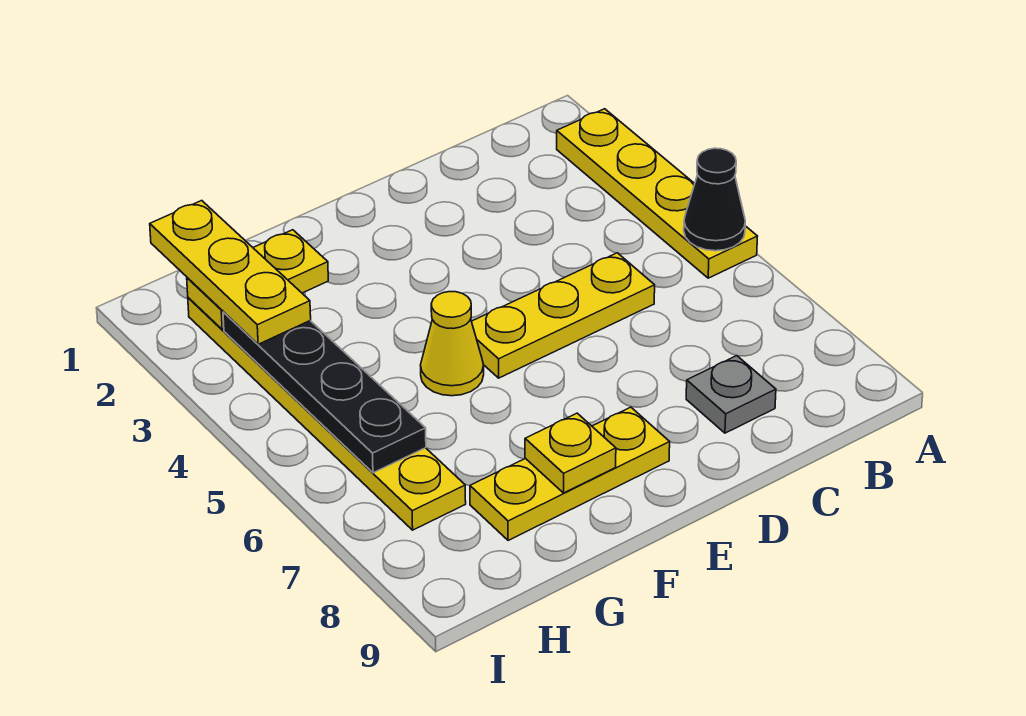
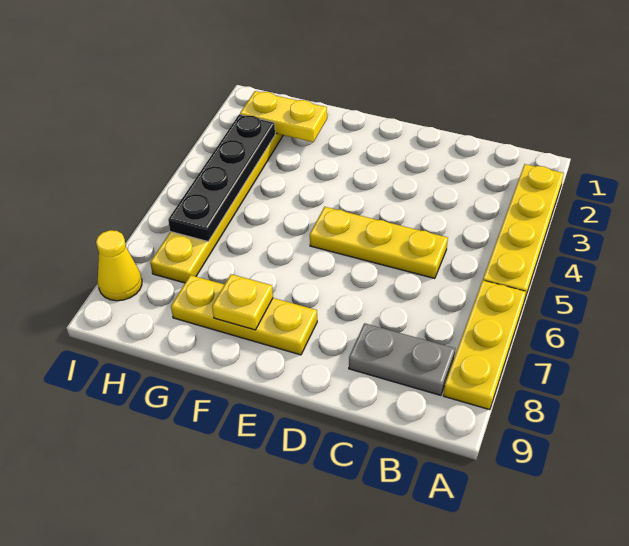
black 1x1 cone [684,148,745,251] -> none
grey 1x1 plate [686,356,776,433] -> grey 1x2 plate [349,323,455,395]
yellow 1x1 cone [421,292,484,396] -> yellow 1x1 cone moved to [96,230,142,301]
yellow 1x3 plate [150,201,311,344] -> yellow 1x3 plate moved to [443,280,526,410]

